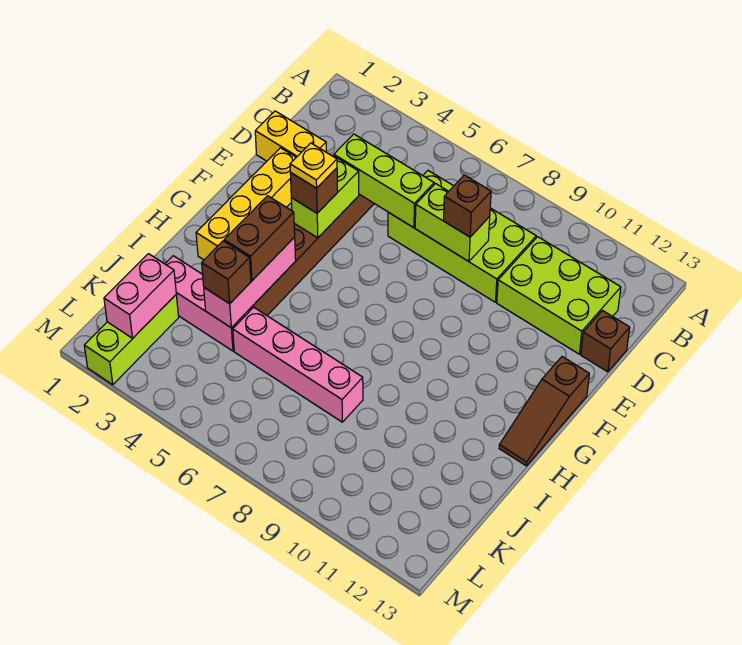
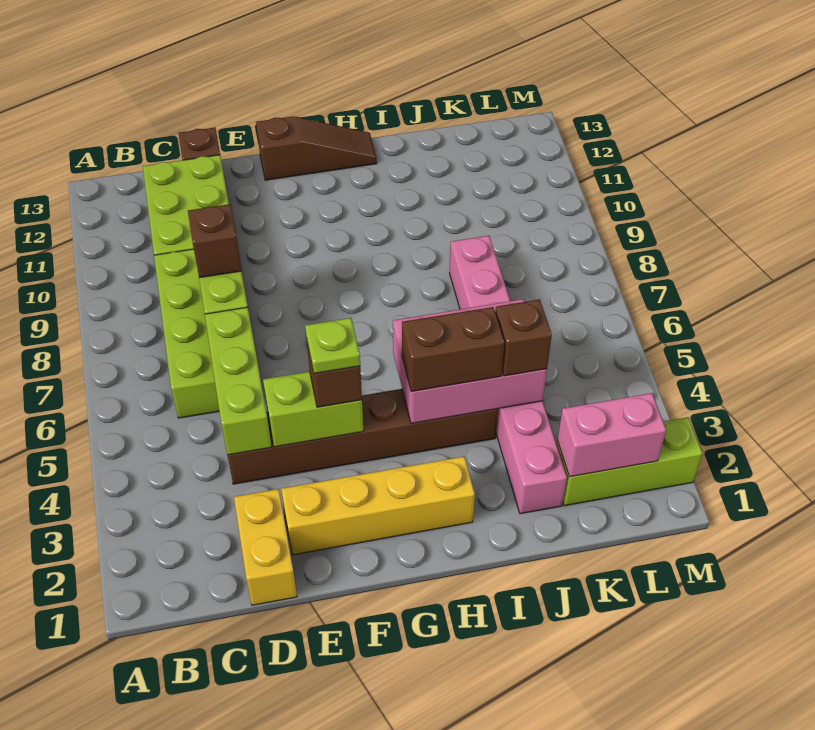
yellow 1x1 plate [290,143,337,188] -> lime 1x1 plate [305,318,360,374]
pink 1x3 brick [204,237,296,328] -> pink 2x3 brick [393,299,547,423]

